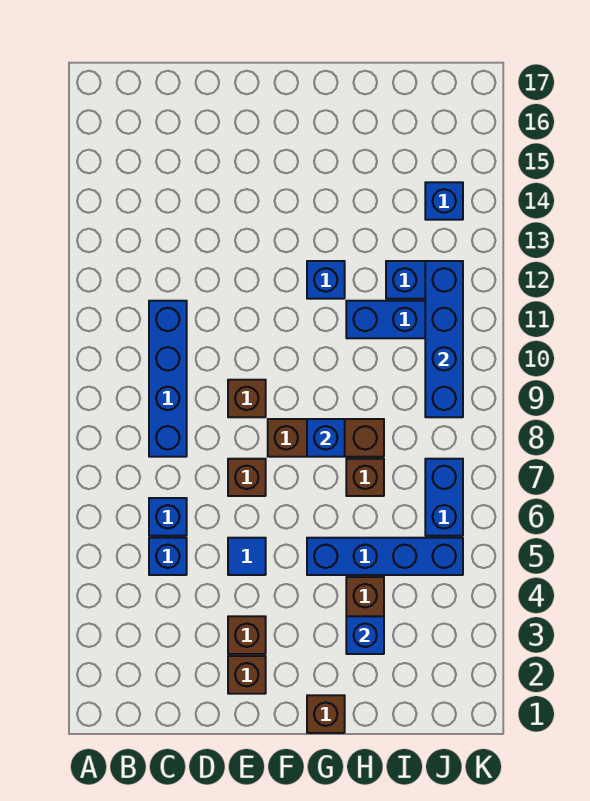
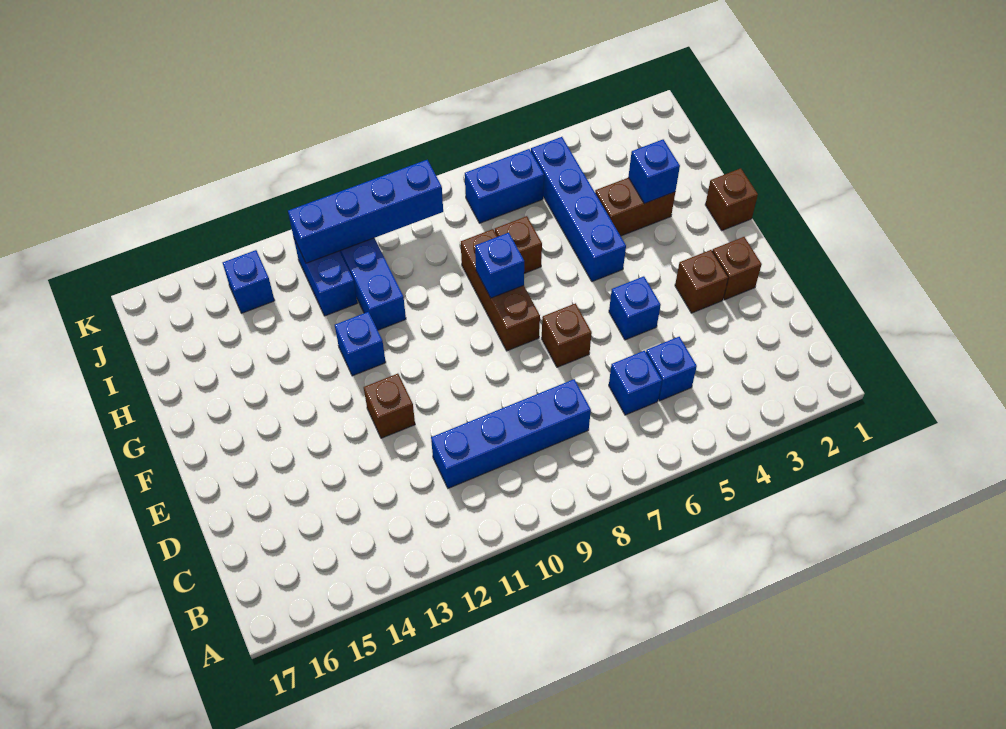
blue 1x1 tile [228,538,266,575] -> blue 1x1 brick [609,276,661,340]
brown 1x1 brick [228,380,266,417] -> brown 1x1 brick moved to [364,374,415,438]

